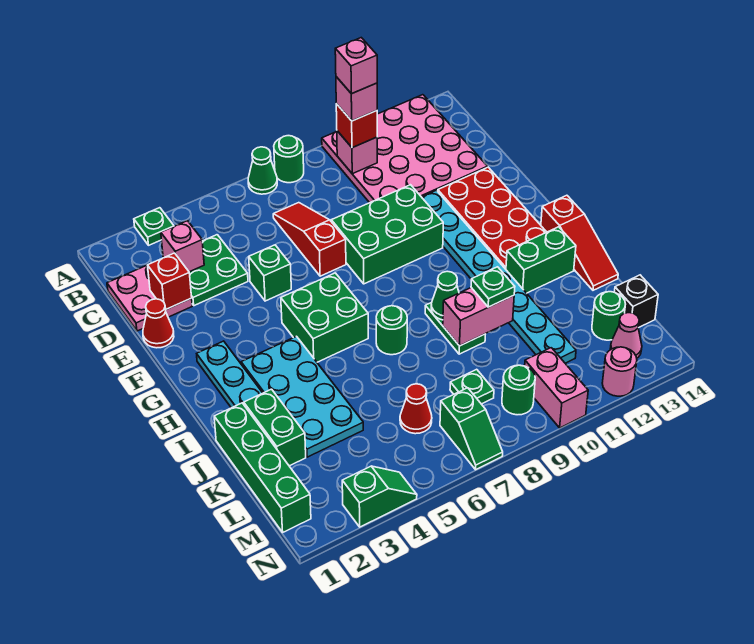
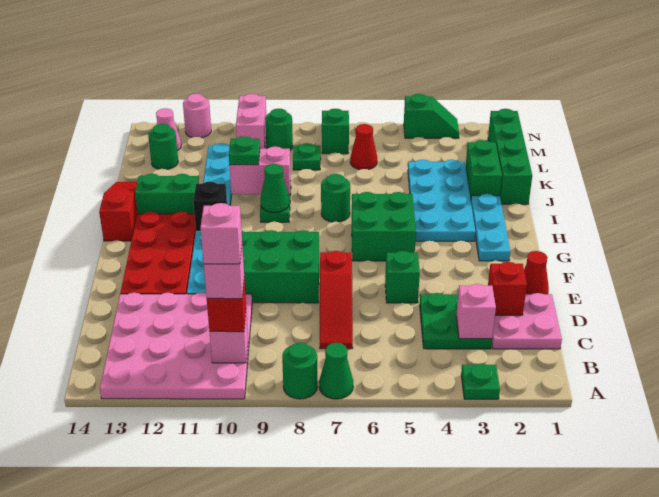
black 1x1 brick [615,275,658,328] -> black 1x1 brick moved to [193,182,227,231]
green 1x2 slope [342,466,417,527] -> green 1x2 slope turned to [404,94,459,138]

